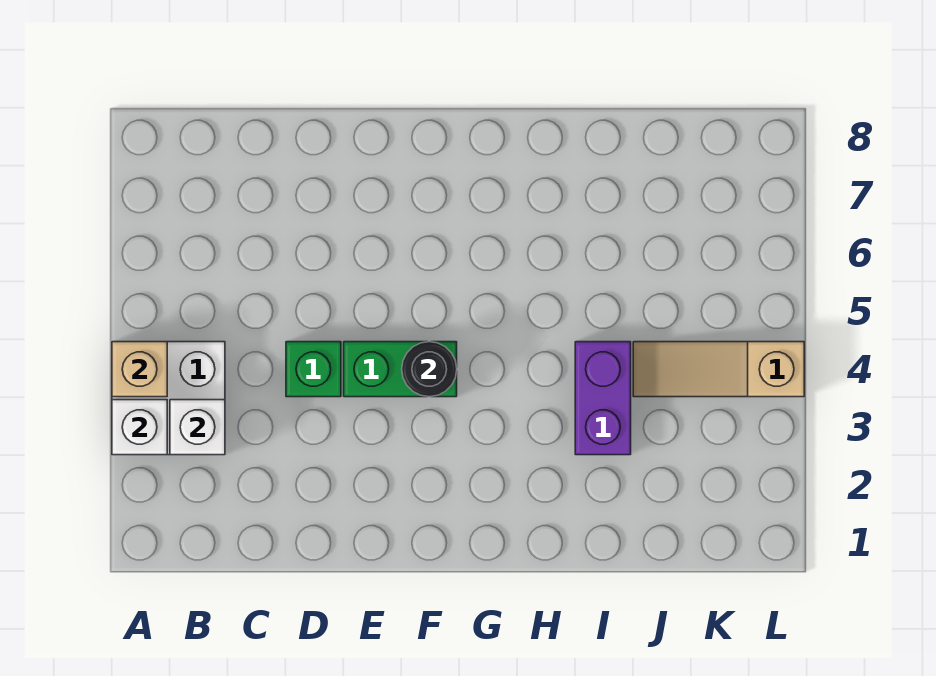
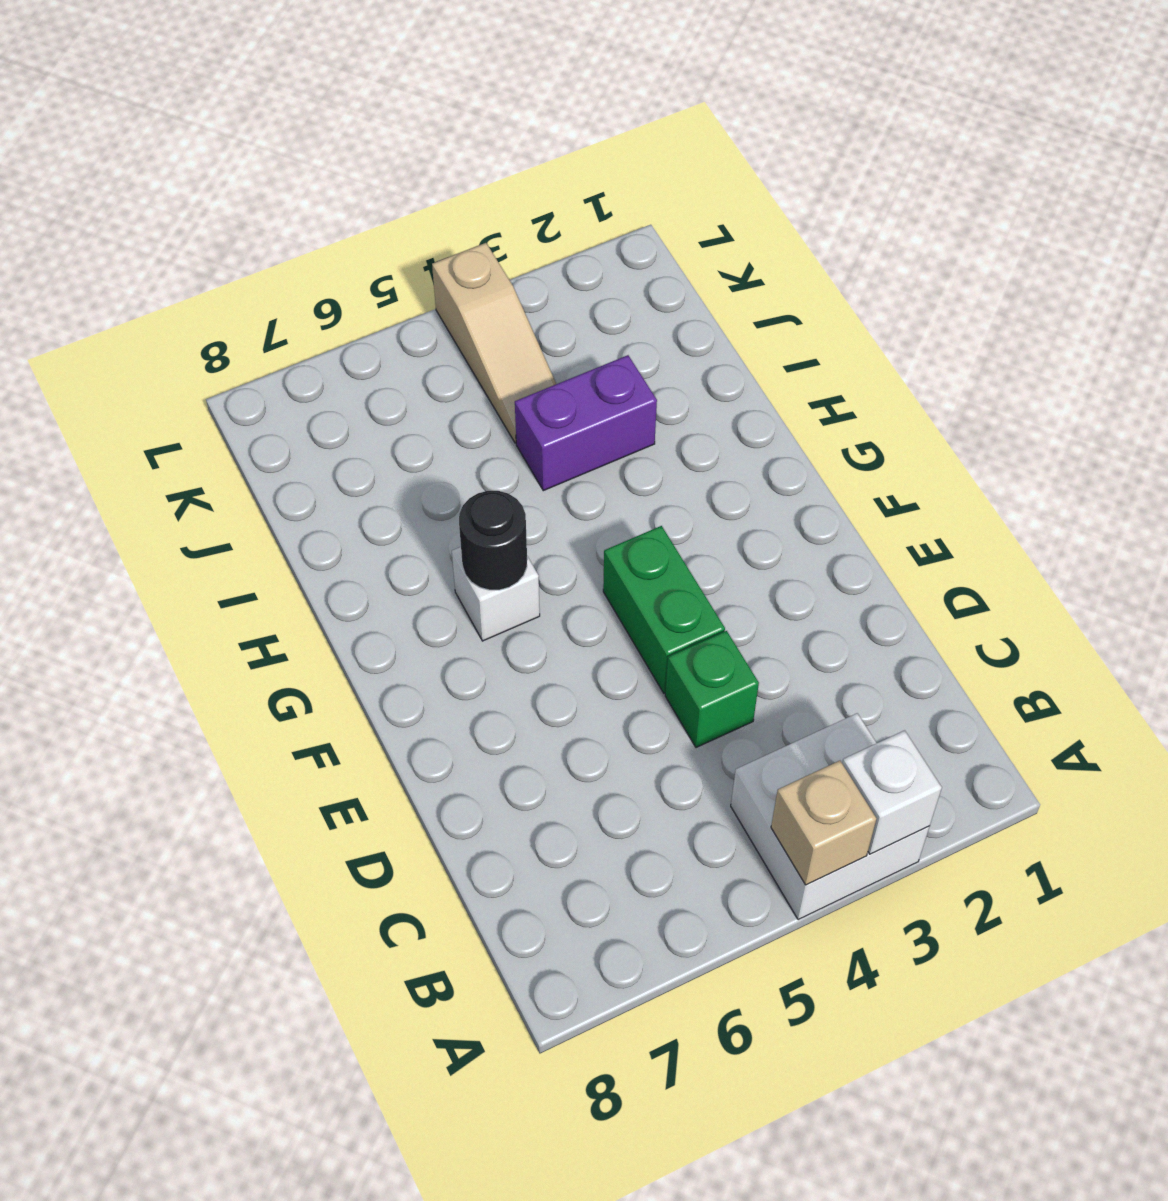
white 1x1 brick [170,400,225,455] -> white 1x1 brick moved to [452,547,540,641]
black 1x1 round brick [402,342,457,397] -> black 1x1 round brick moved to [459,491,527,590]

